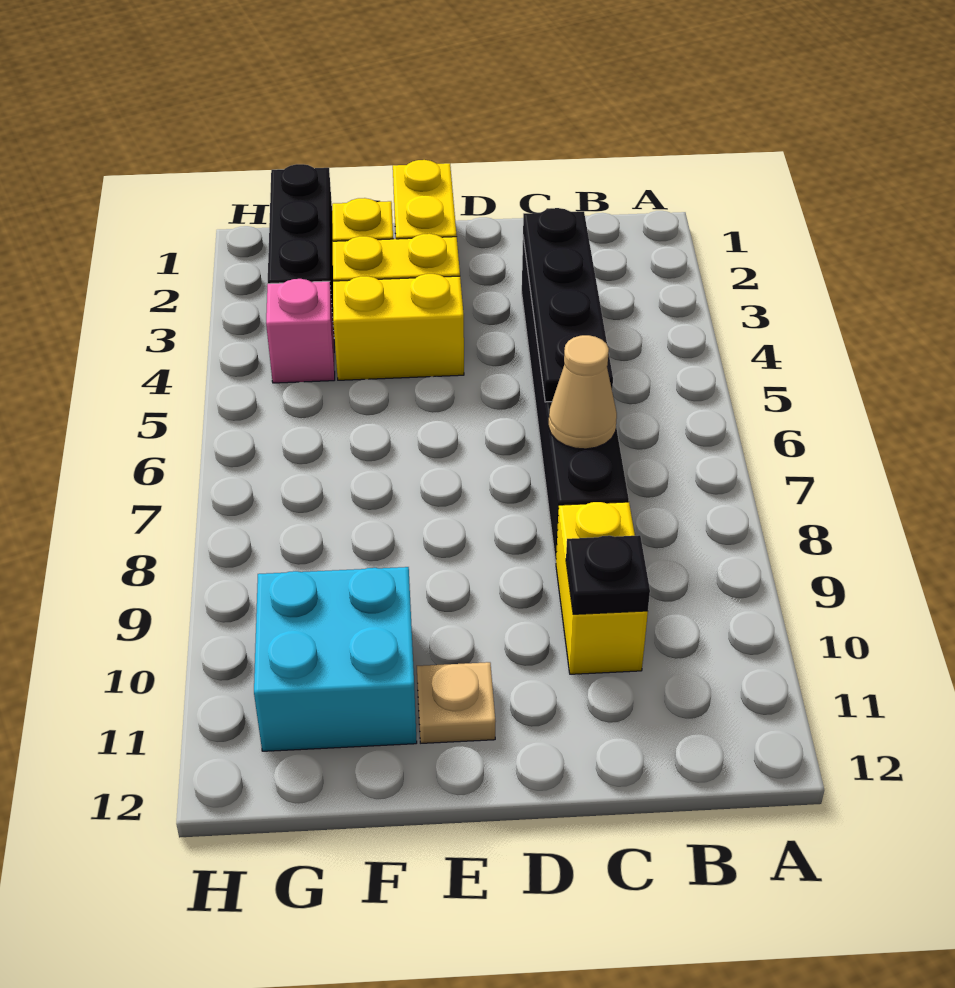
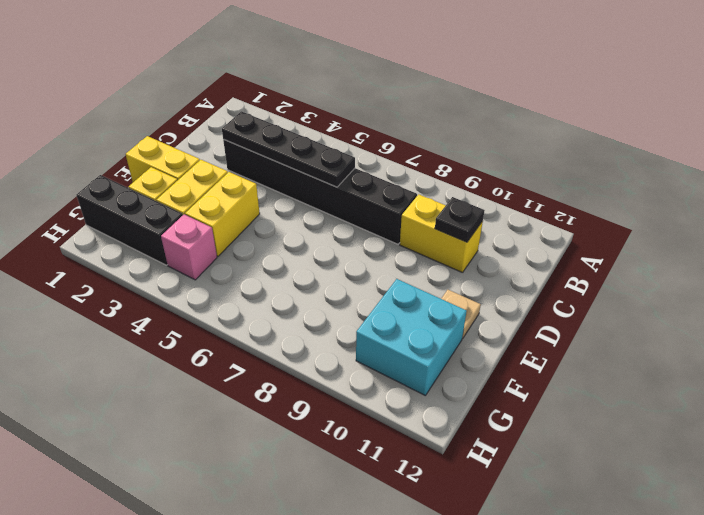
tan 1x1 cone [548,335,617,449] -> none

